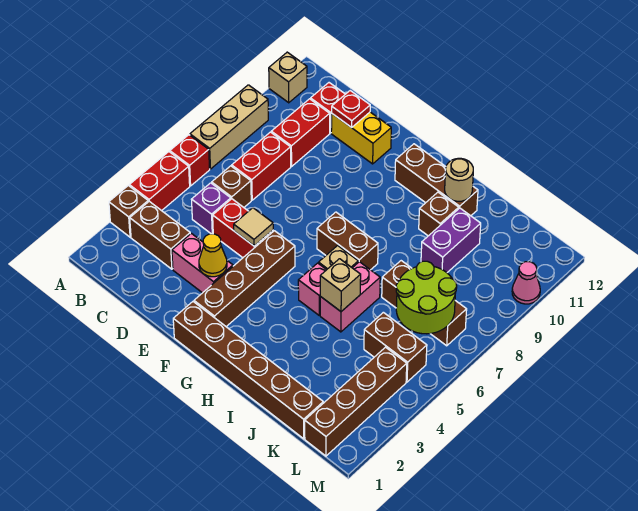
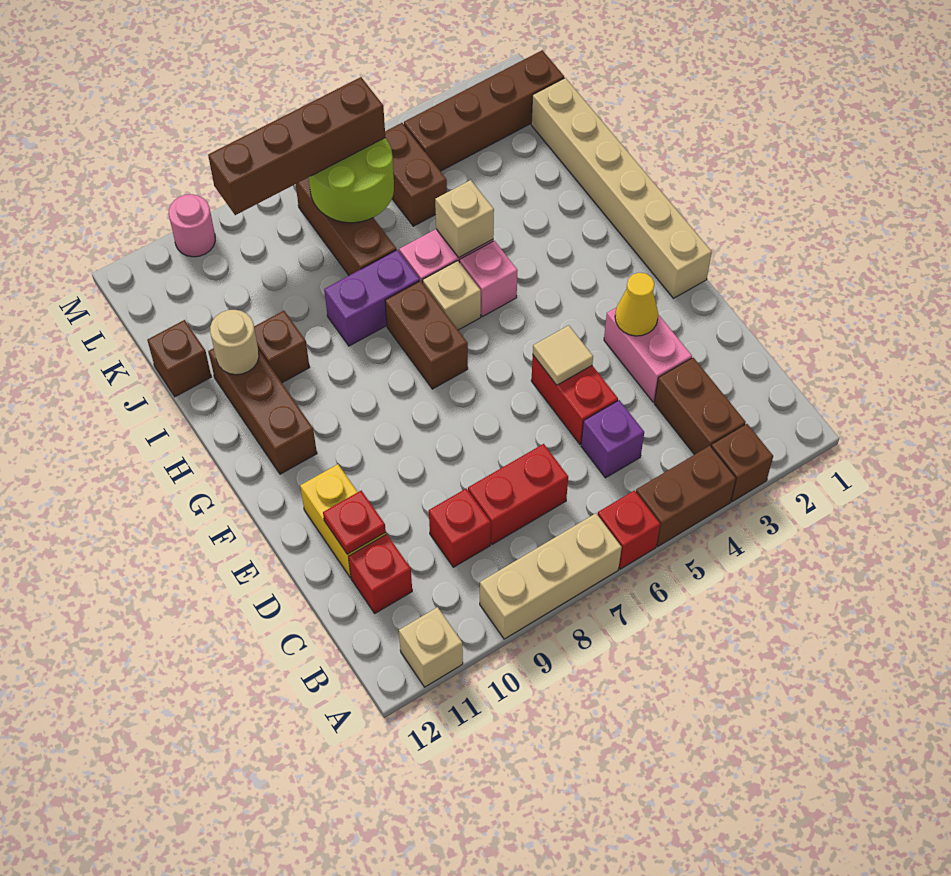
red 1x2 brick [129,152,190,211] -> brown 1x2 brick [636,446,736,546]
brown 1x1 brick [212,166,251,207] -> brown 1x1 brick moved to [148,320,211,397]
red 1x2 brick [271,99,330,166] -> red 1x1 brick [429,489,491,567]
brown 1x6 brick [173,302,323,439] -> tan 1x6 brick [531,78,712,298]
brown 1x4 brick [194,231,295,326] -> brown 1x4 brick moved to [208,77,385,215]
purple 1x2 brick [421,208,481,272] -> purple 1x2 brick moved to [324,250,420,346]
pink 1x1 cone [512,262,540,304] -> pink 1x1 round brick [169,194,215,257]

